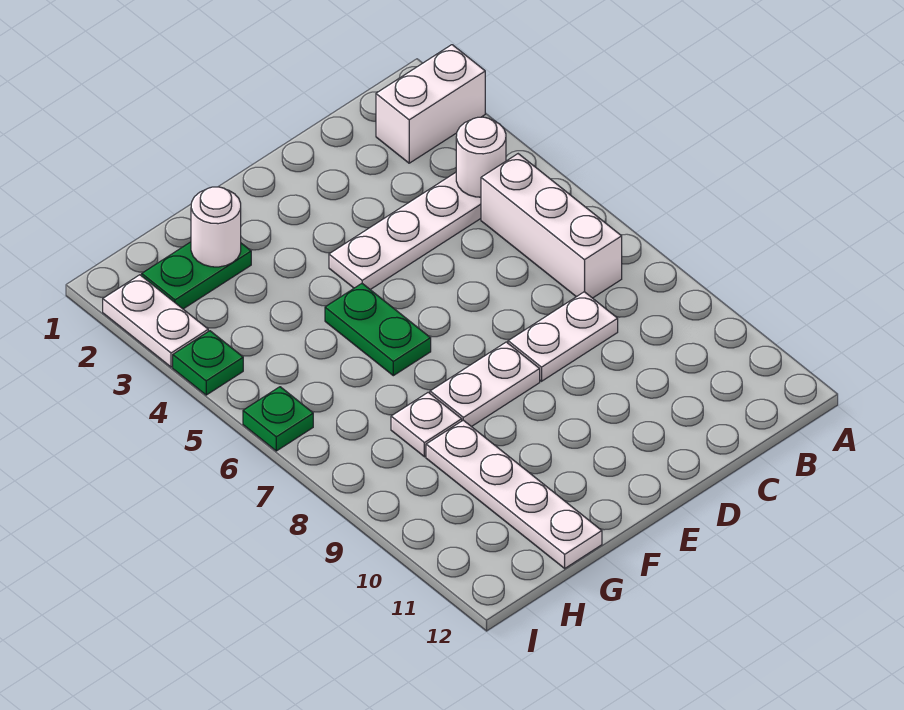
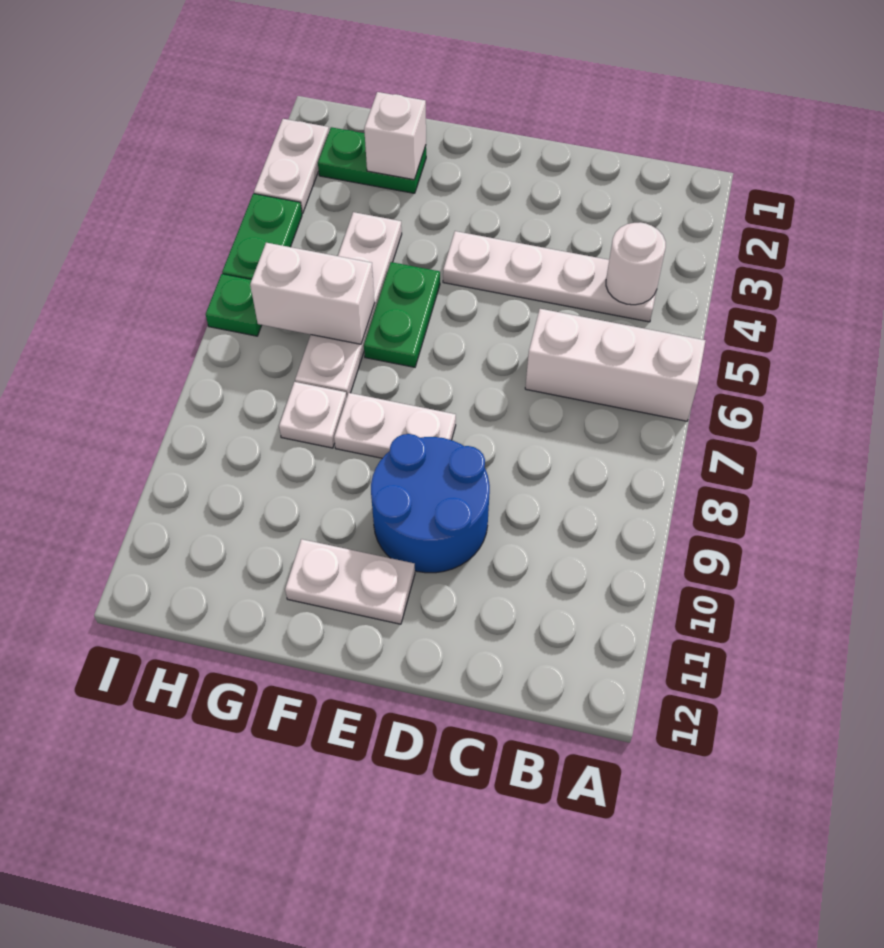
white 1x2 brick [376,45,485,163] -> white 1x2 brick moved to [250,243,375,344]
white 1x3 brick [481,154,622,298] -> white 1x3 brick turned to [525,309,706,421]
white 1x2 plate [508,292,618,381] -> white 1x2 plate moved to [285,539,415,624]
none -> blue 2x2 round brick [371,434,490,573]
white 1x1 round brick [191,187,241,267] -> white 1x1 brick [364,92,426,180]
white 1x4 plate [426,420,602,568] -> white 1x4 plate moved to [295,212,402,398]
green 1x1 plate [173,331,243,395] -> green 1x2 plate [222,194,302,280]

